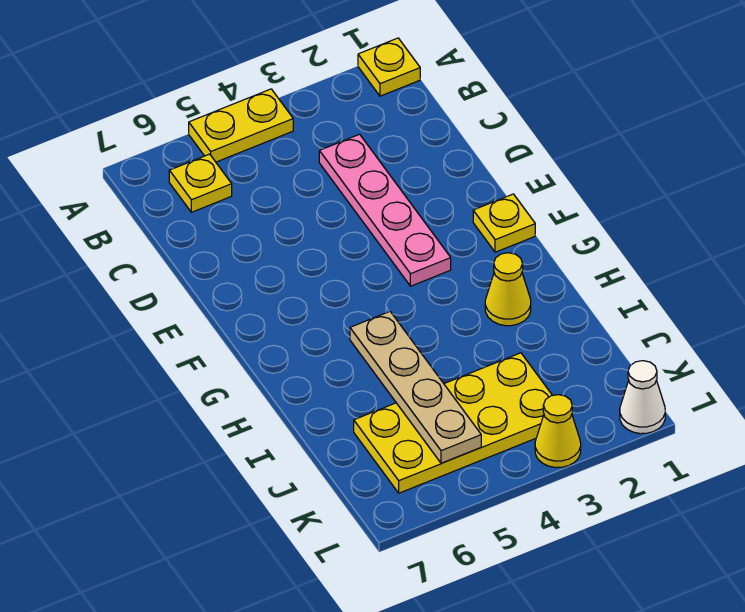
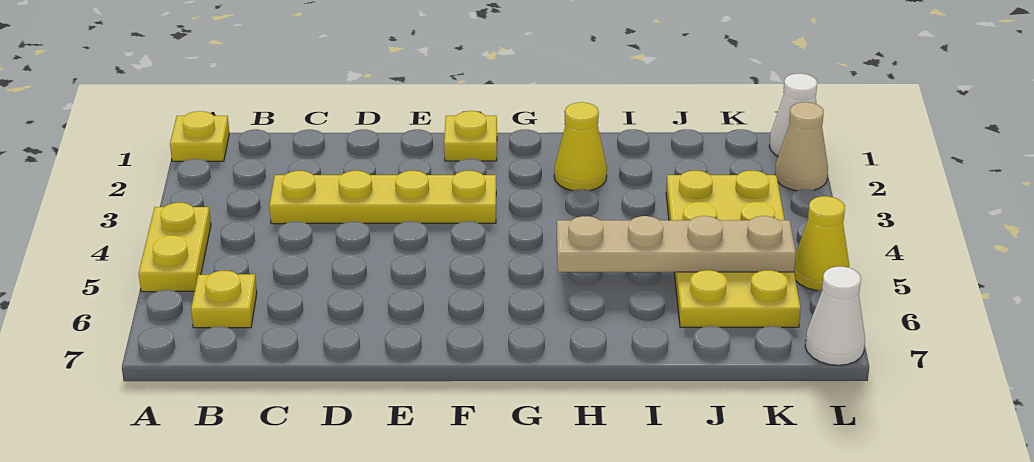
pink 1x4 plate [319,134,451,286] -> yellow 1x4 plate [269,171,496,224]
none -> tan 1x1 cone [775,102,828,191]
yellow 1x1 cone [535,395,581,468] -> yellow 1x1 cone moved to [794,196,849,291]
none -> white 1x1 cone [805,267,865,365]

